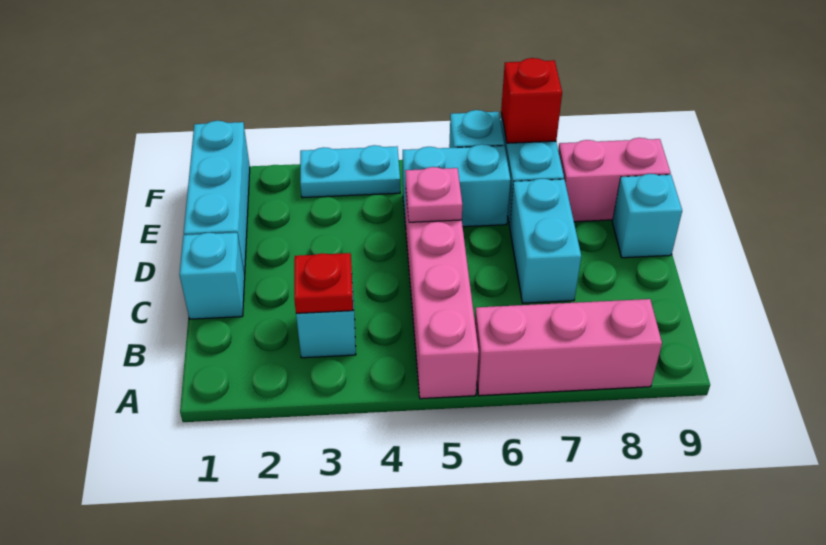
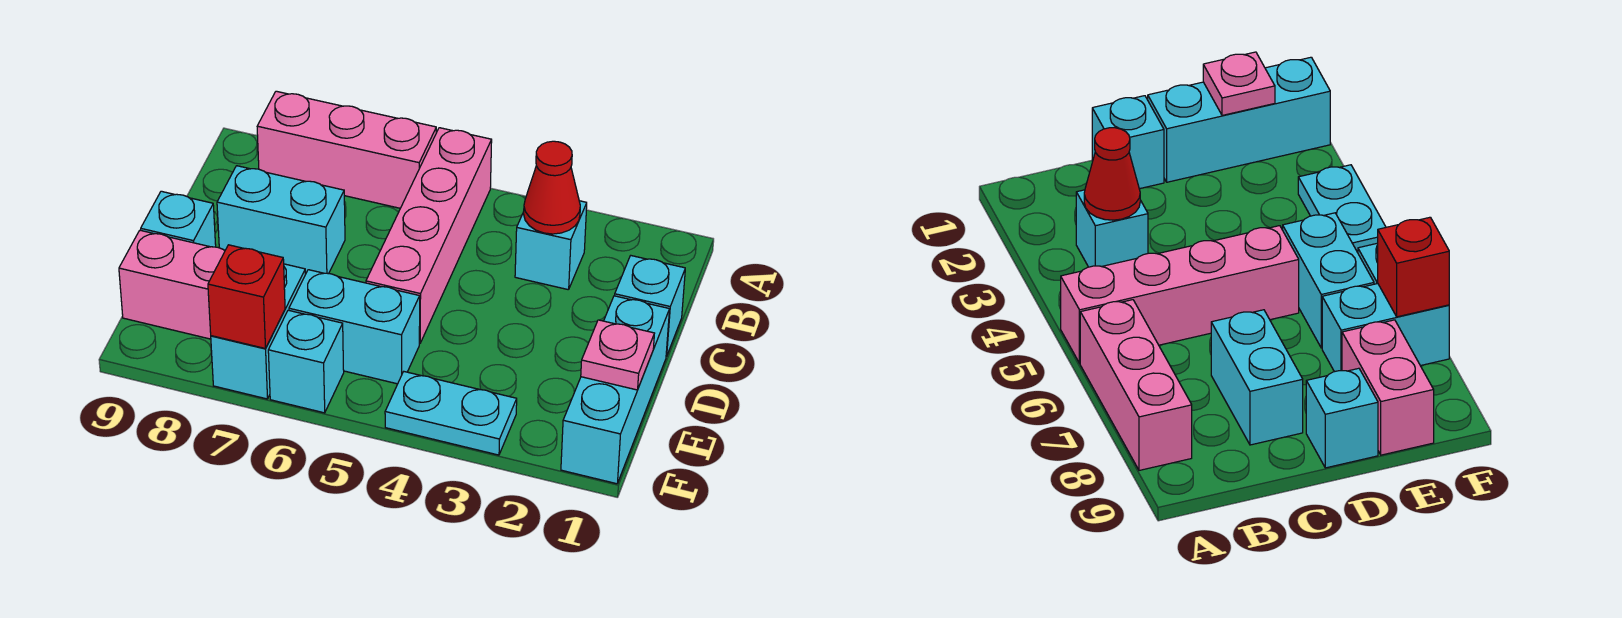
red 1x1 plate [294,253,353,313] -> red 1x1 cone [524,141,580,234]
cyan 1x2 brick [509,179,581,303] -> cyan 1x2 brick turned to [217,166,345,274]
pink 1x1 plate [405,167,462,222] -> pink 1x1 plate moved to [581,320,654,390]

